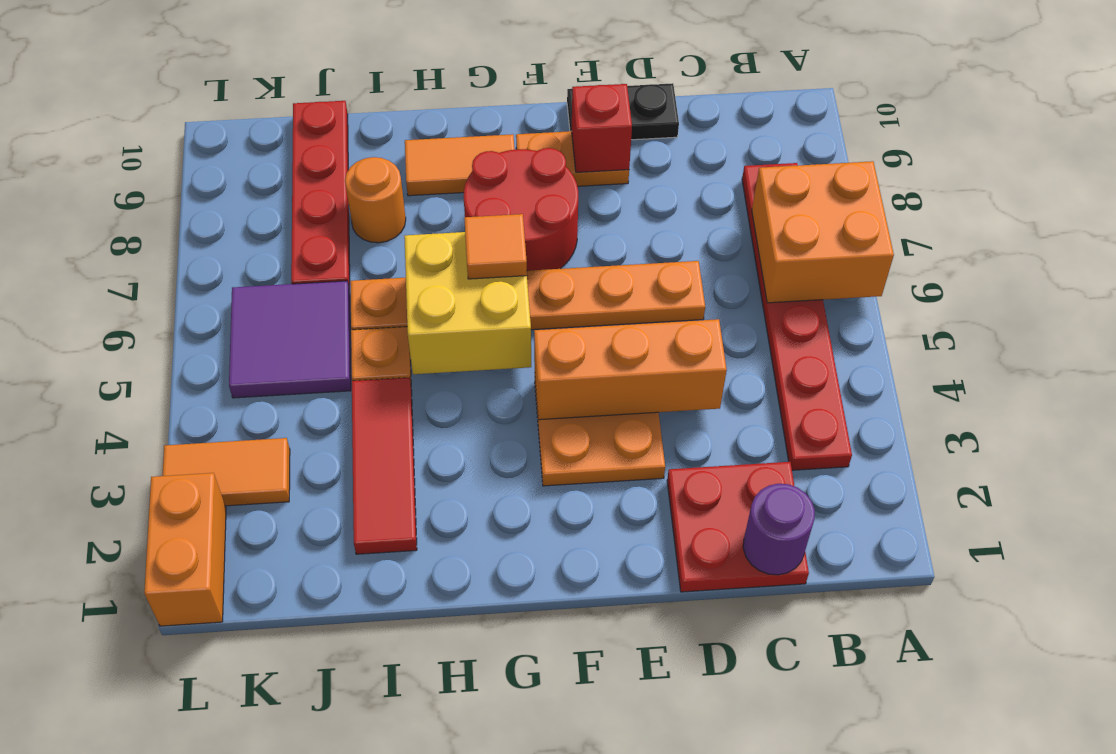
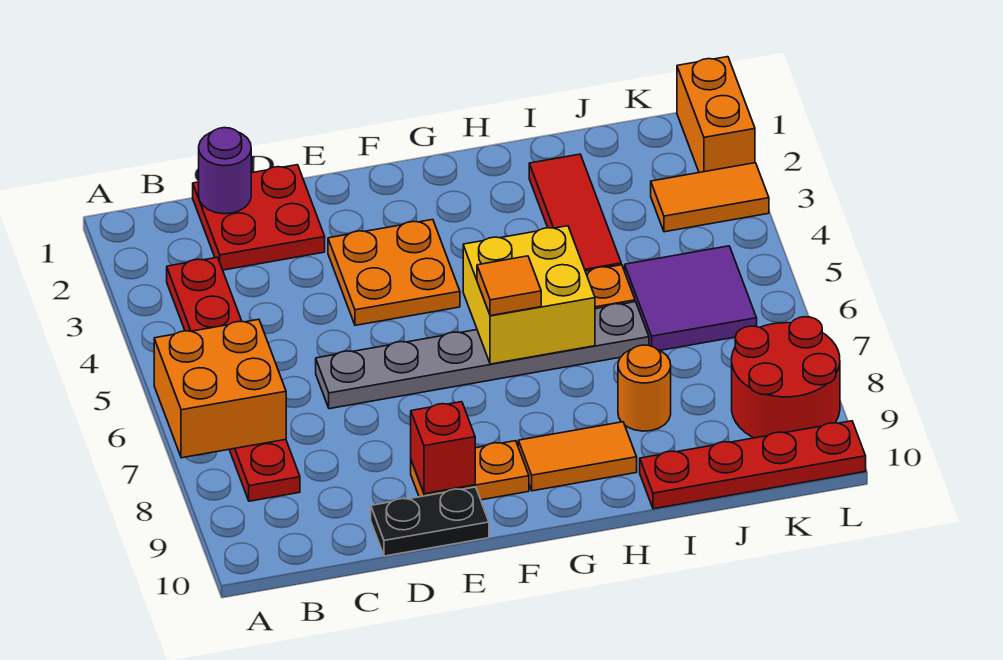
orange 1x3 brick [534,319,727,420] -> none
orange 1x6 plate [350,261,705,330] -> grey 1x6 plate [316,302,649,409]
red 2x2 round brick [464,148,578,271] -> red 2x2 round brick moved to [732,317,840,438]
red 1x4 plate [291,101,350,291] -> red 1x4 plate turned to [640,421,866,509]

